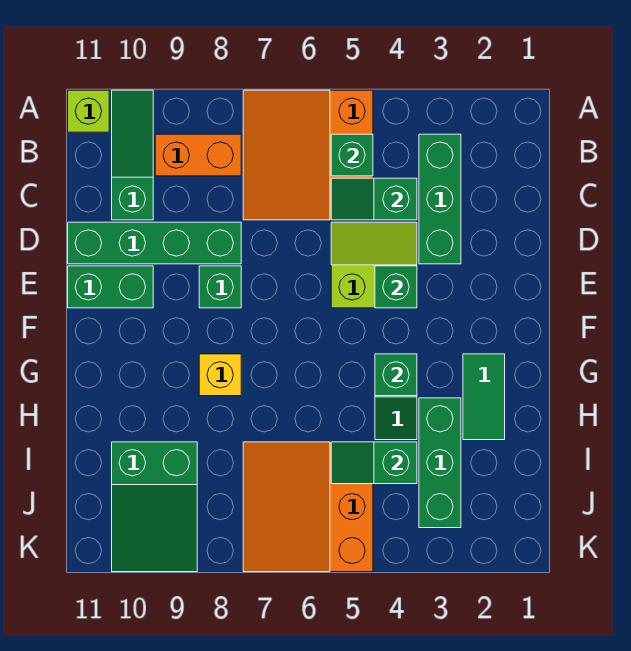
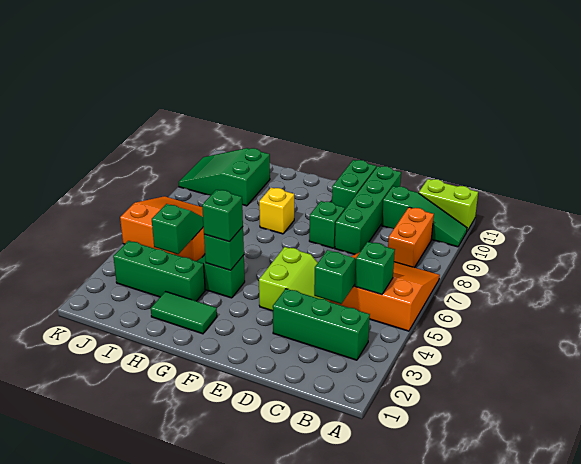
lime 1x1 brick [68,90,109,132] -> lime 1x2 brick [419,179,478,231]
green 1x1 brick [375,266,417,308] -> green 1x1 brick moved to [202,190,243,242]

